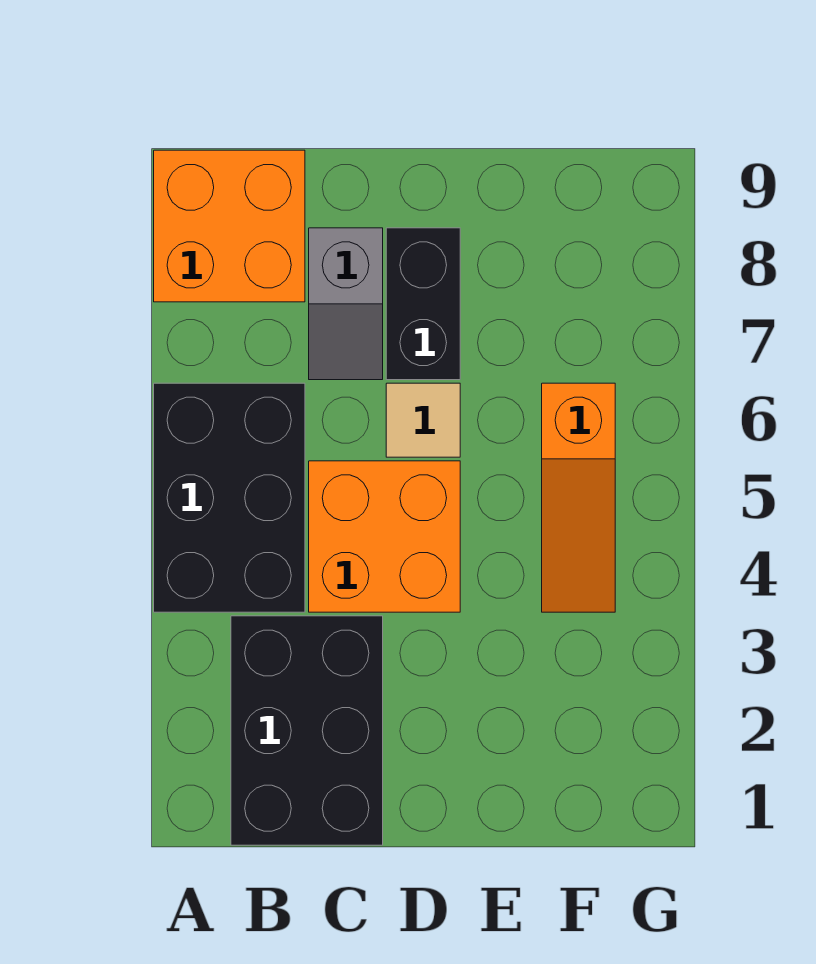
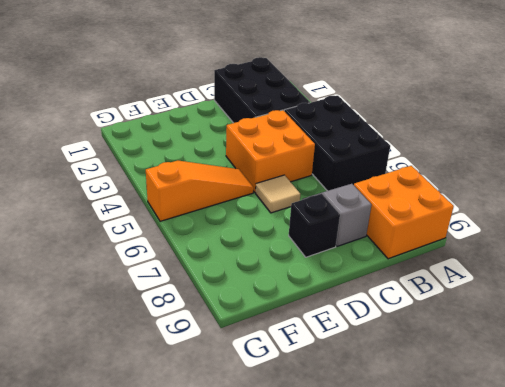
black 1x2 brick [386,228,460,380] -> black 1x1 brick [289,194,340,257]
orange 1x3 slope [542,383,615,612] -> orange 1x3 slope turned to [146,161,254,221]

